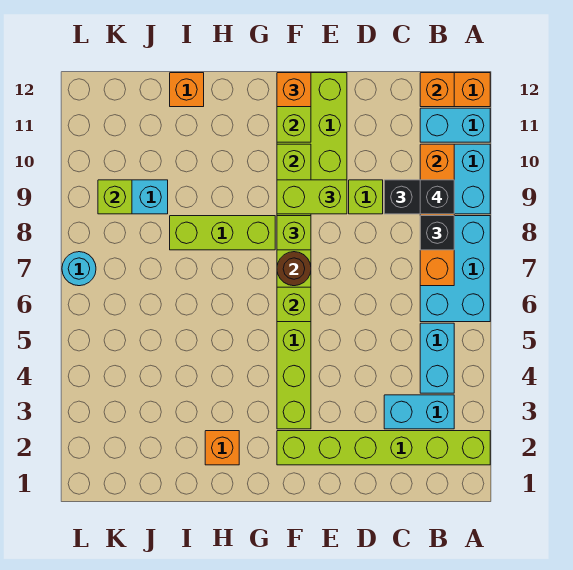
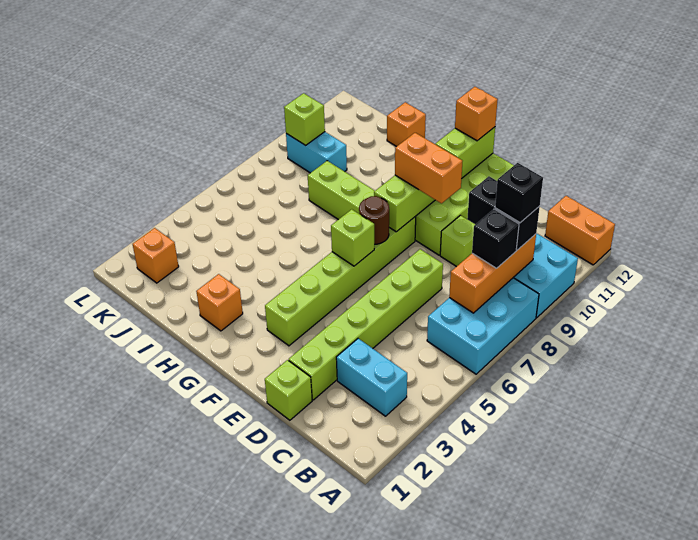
lime 1x6 brick [277,431,490,465] -> lime 1x6 brick turned to [289,249,443,400]
cyan 1x2 brick [420,108,490,142] -> none
cyan 1x2 brick [420,323,454,393] -> none
orange 1x4 brick [420,144,454,286] -> orange 1x3 brick [449,234,536,313]
orange 1x1 brick [420,73,454,107] -> orange 1x1 brick moved to [133,228,179,283]
lime 1x2 brick [277,180,347,214] -> orange 1x2 brick [395,133,462,203]
lime 1x1 brick [277,216,311,250] -> lime 1x1 brick moved to [265,360,312,420]
cyan 1x1 round brick [62,252,96,286] -> none

